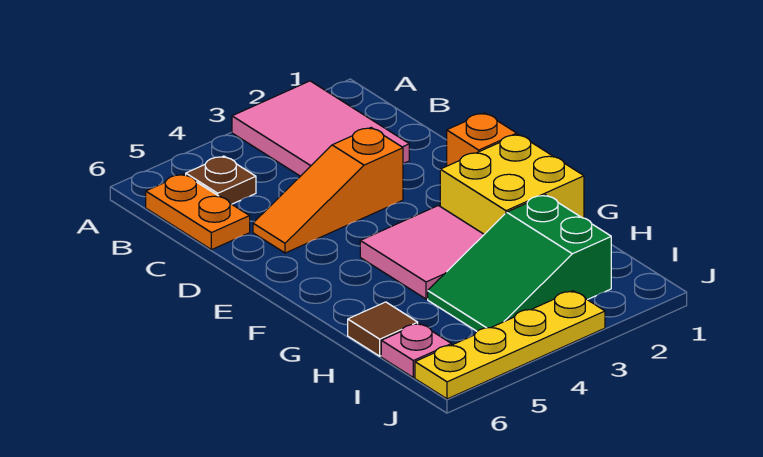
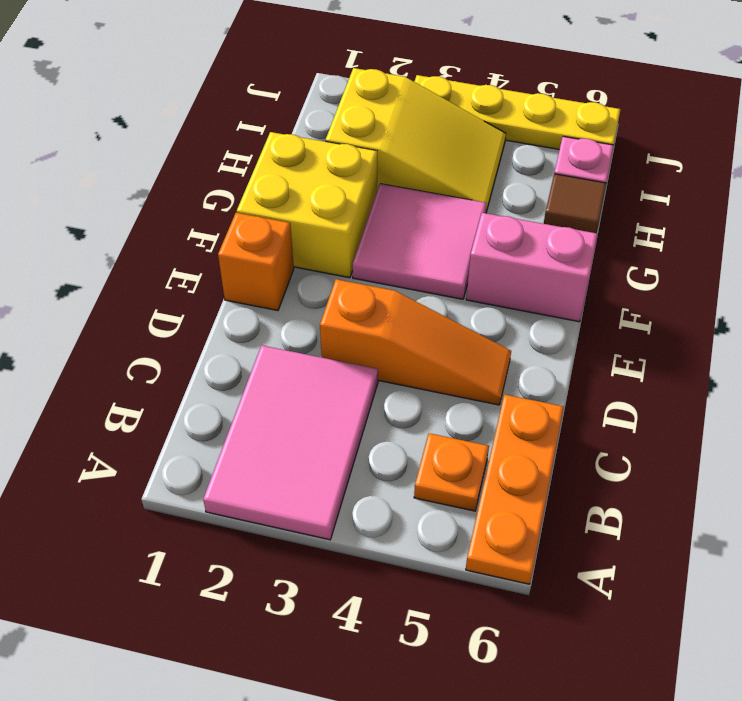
brown 1x1 plate [186,156,256,204] -> orange 1x1 plate [414,433,489,511]
orange 1x2 plate [146,174,250,250] -> orange 1x3 plate [466,394,564,584]
none -> pink 1x2 brick [466,213,598,322]
green 2x3 slope [428,195,611,331] -> yellow 2x3 slope [325,68,506,212]

